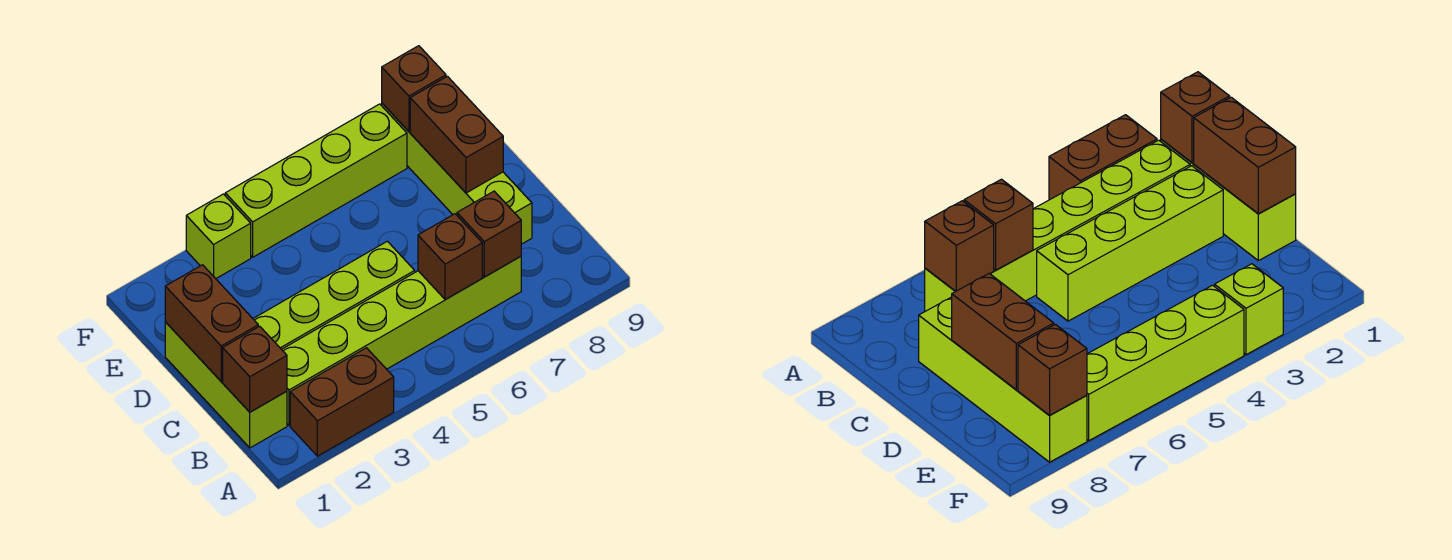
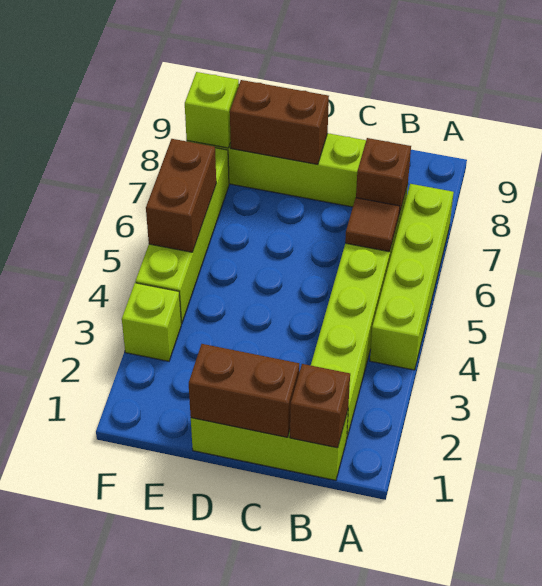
brown 1x2 brick [290,348,394,456] -> brown 1x2 brick moved to [146,139,216,252]
brown 1x1 brick [418,214,482,300] -> brown 1x1 tile [345,198,400,252]
lime 1x4 brick [253,241,415,349] -> lime 1x4 brick moved to [370,184,454,370]
brown 1x1 brick [382,46,446,131] -> lime 1x1 brick [185,72,239,148]

